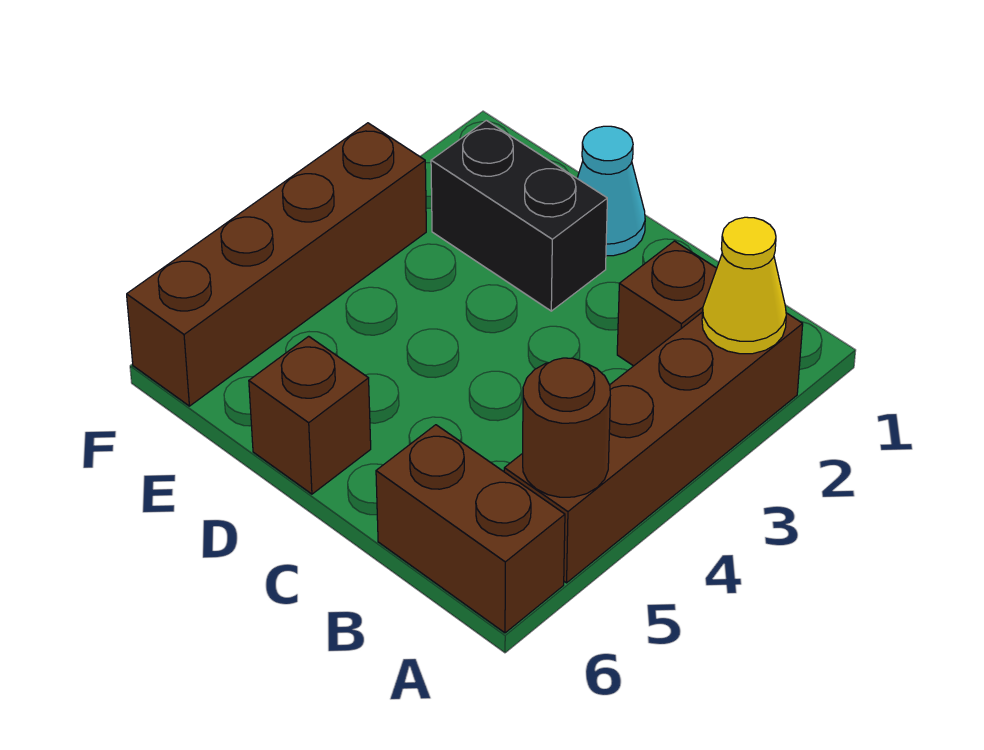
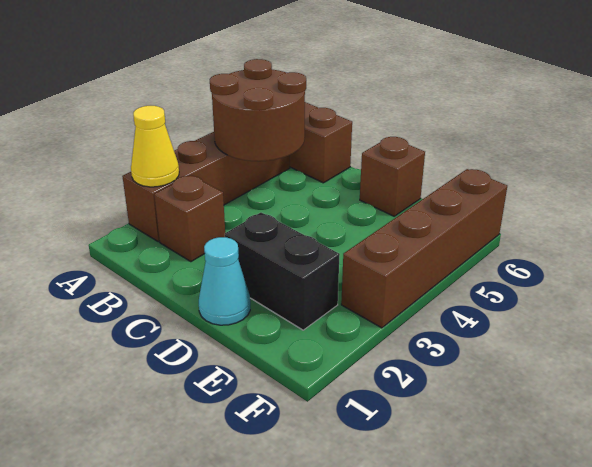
brown 1x1 round brick [523,358,610,497] -> brown 2x2 round brick [210,59,306,161]

